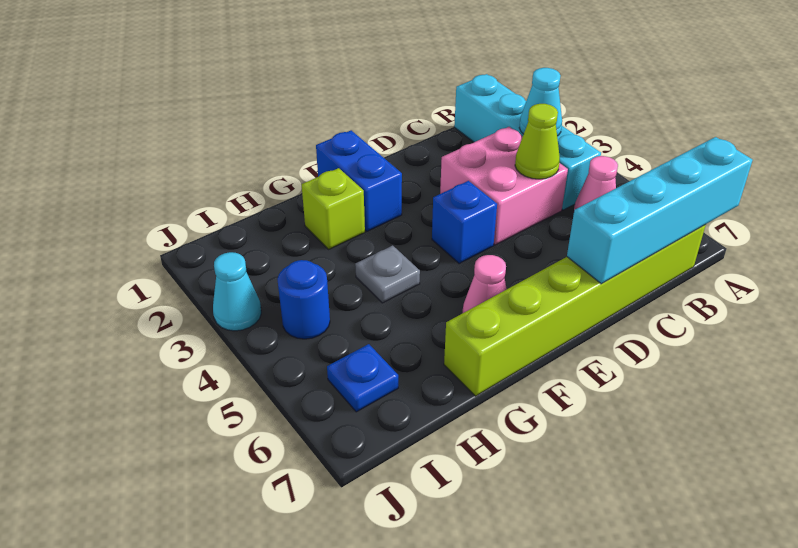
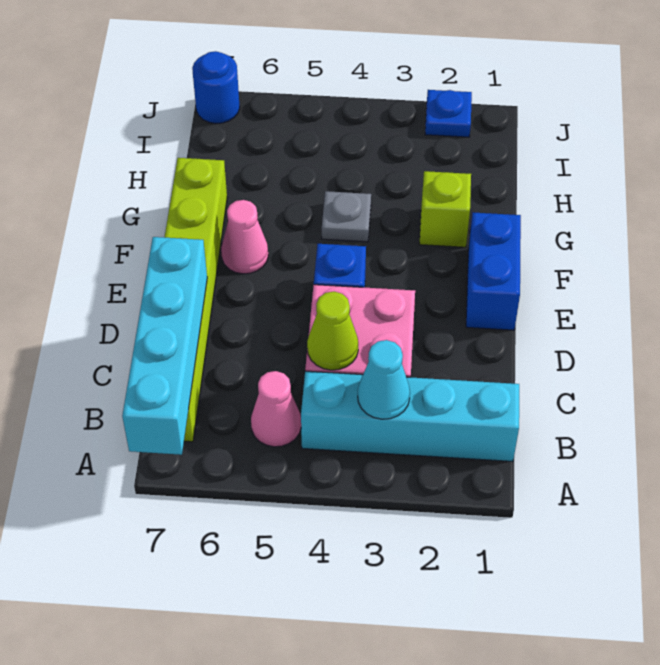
blue 1x2 brick [316,130,402,231] -> blue 1x2 brick turned to [466,212,521,330]
blue 1x1 round brick [277,260,330,339] -> blue 1x1 round brick moved to [192,51,240,124]
blue 1x1 plate [327,344,398,412] -> blue 1x1 plate moved to [425,90,472,137]
cyan 1x1 cone [213,252,261,331] -> none

